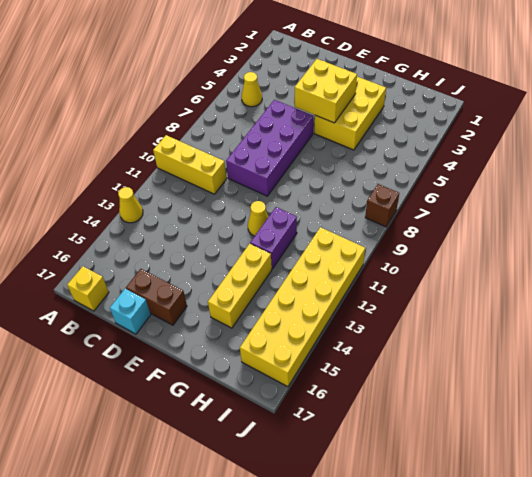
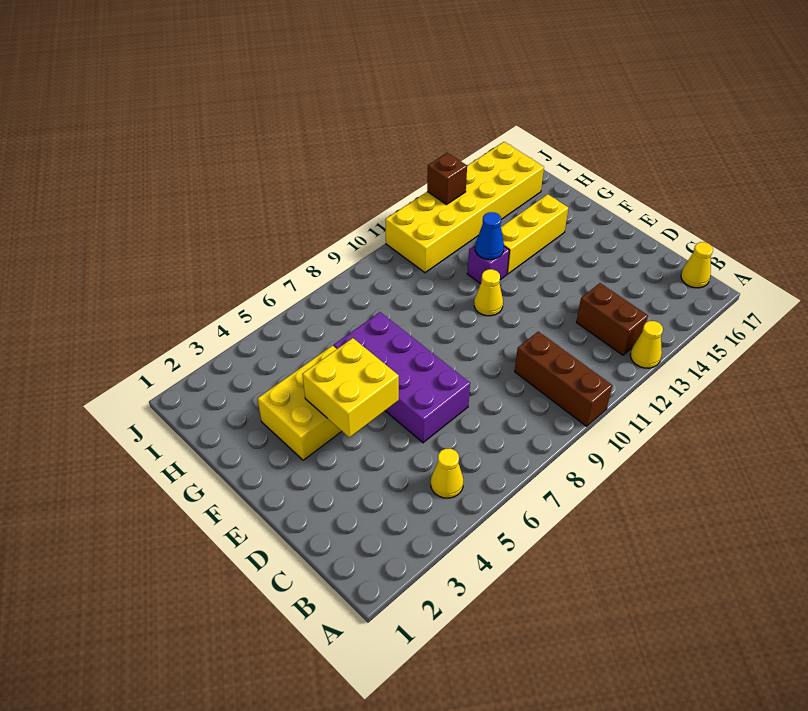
yellow 1x3 brick [153,135,227,194] -> brown 1x3 brick [515,332,612,426]
yellow 1x1 brick [67,266,109,311] -> yellow 1x1 cone [681,242,713,288]
purple 2x4 brick [226,100,313,196] -> purple 2x4 brick turned to [334,312,470,443]
brown 1x2 brick [126,269,187,325] -> brown 1x2 brick moved to [576,283,648,355]
cyan 1x1 brick [110,289,151,334] -> none
purple 1x2 brick [250,207,297,269] -> purple 1x1 brick [467,246,510,284]
none -> blue 1x1 cone [475,212,504,260]
brown 1x1 brick [365,184,399,227] -> brown 1x1 brick moved to [427,153,467,205]

